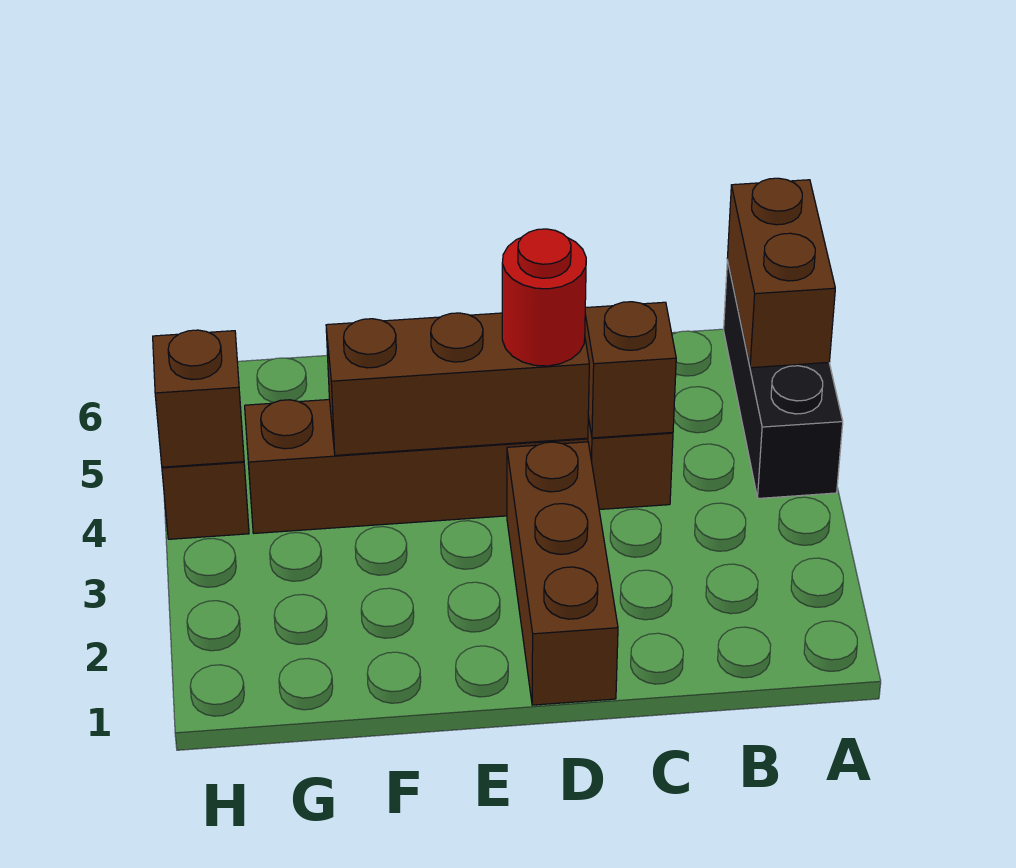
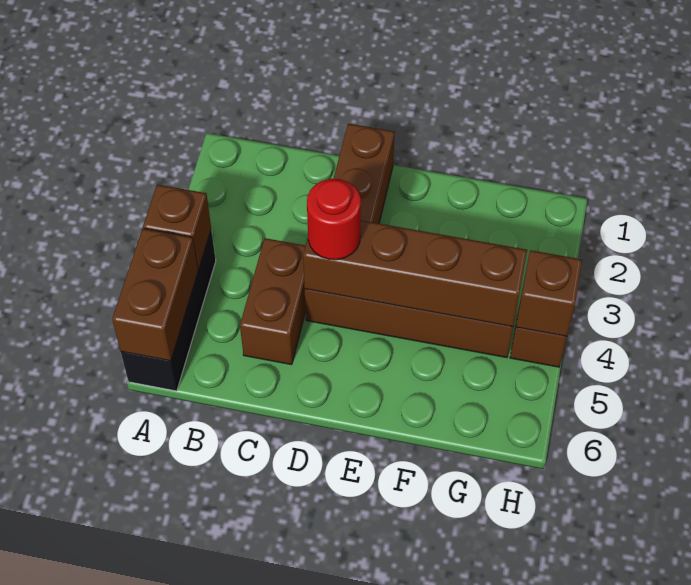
brown 1x1 brick [585,302,676,438] -> brown 1x1 brick moved to [143,185,211,270]
brown 1x3 brick [326,313,589,455] -> brown 1x4 brick [303,220,527,327]

